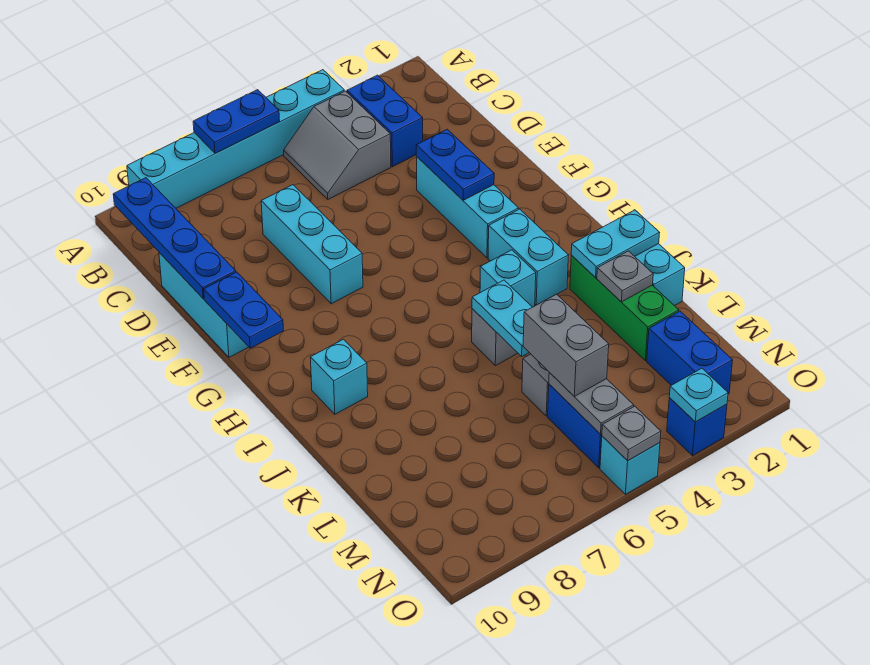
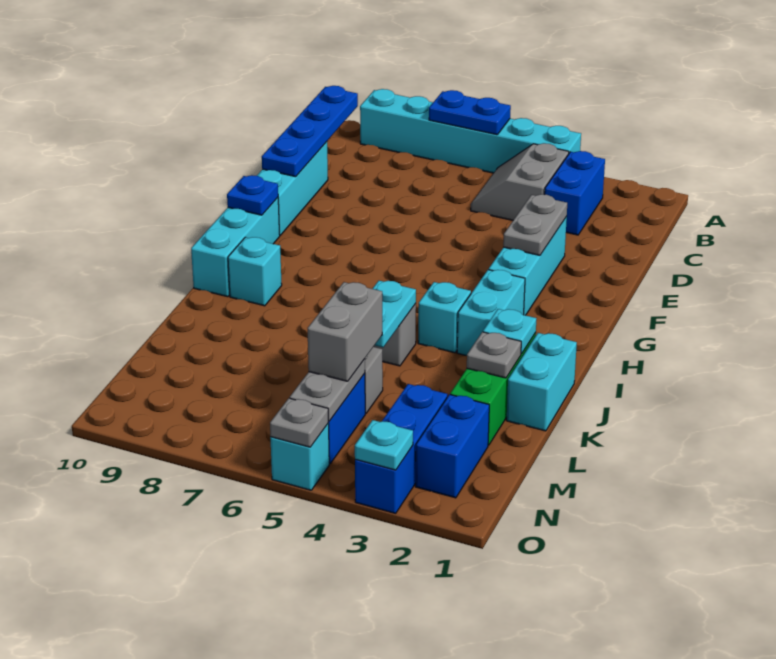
cyan 1x3 brick [261,185,363,304] -> cyan 1x3 brick moved to [191,198,280,297]
blue 1x2 plate [416,129,494,200] -> grey 1x2 plate [503,194,567,255]
blue 1x2 plate [204,272,284,348] -> blue 1x1 plate [227,175,278,215]
cyan 1x2 plate [571,210,660,278] -> cyan 1x1 plate [483,309,536,354]
blue 1x1 brick [667,398,727,456] -> blue 1x3 brick [355,384,447,513]

